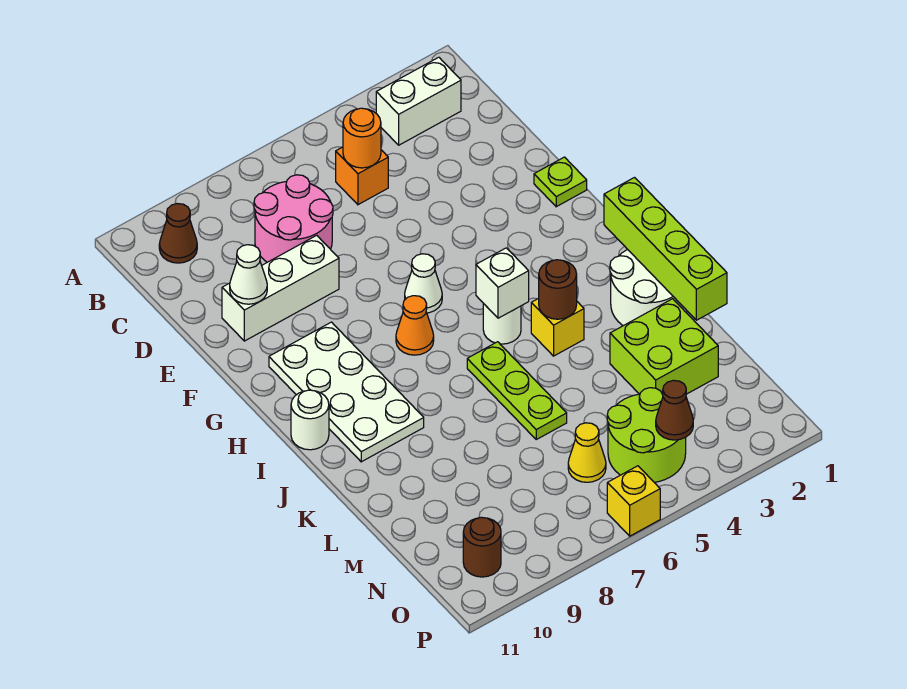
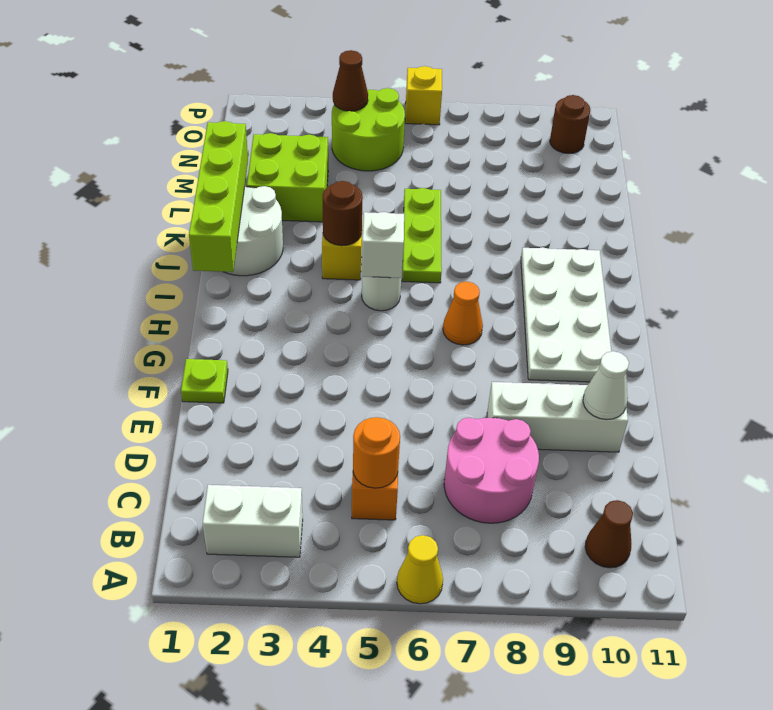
white 1x1 cone [405,254,442,313] -> none
white 1x1 round brick [291,390,329,450] -> none
yellow 1x1 cone [568,423,606,482] -> yellow 1x1 cone moved to [397,535,443,604]

